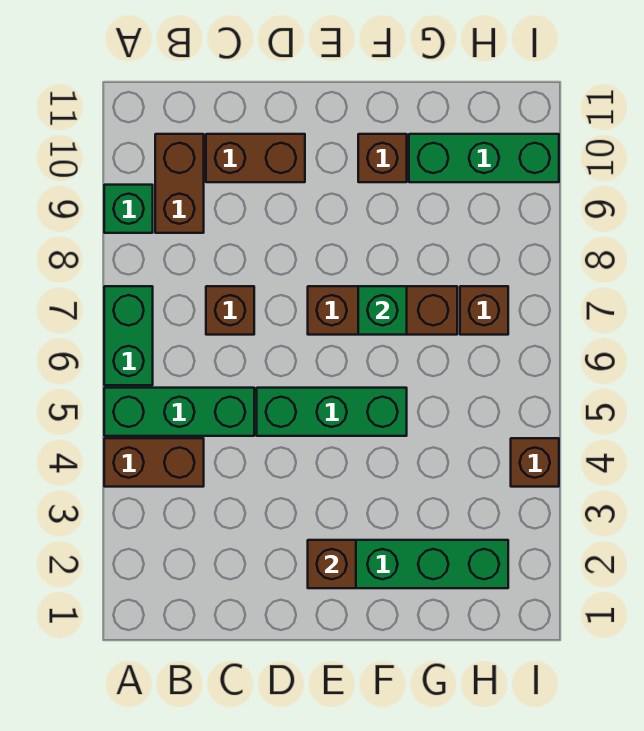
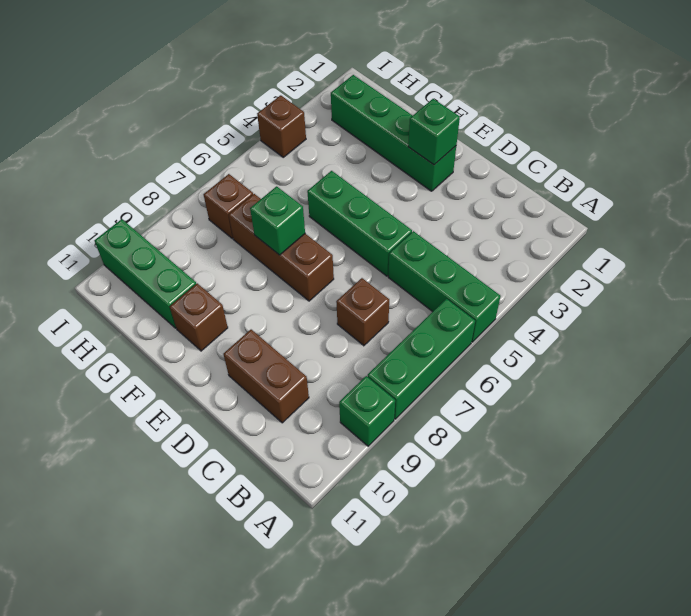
brown 1x2 brick [104,438,204,487] -> none
green 1x2 brick [104,286,153,385] -> green 1x3 brick [368,299,475,419]
brown 1x2 brick [155,134,204,233] -> none
brown 1x1 brick [308,540,356,588] -> green 1x1 brick [408,99,460,165]

